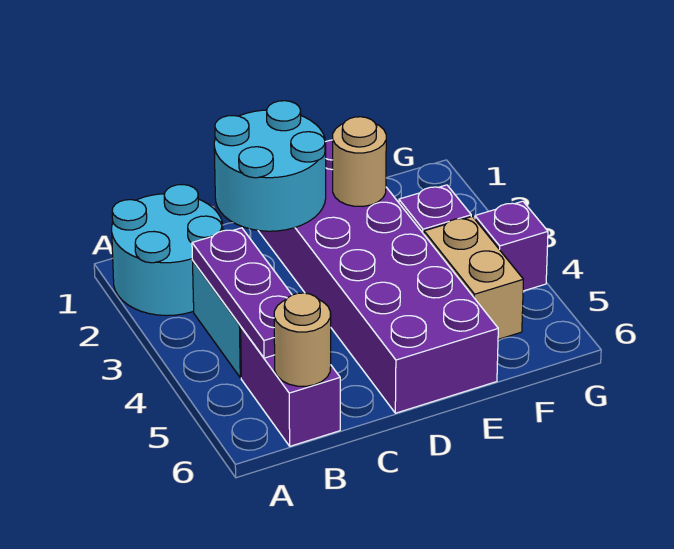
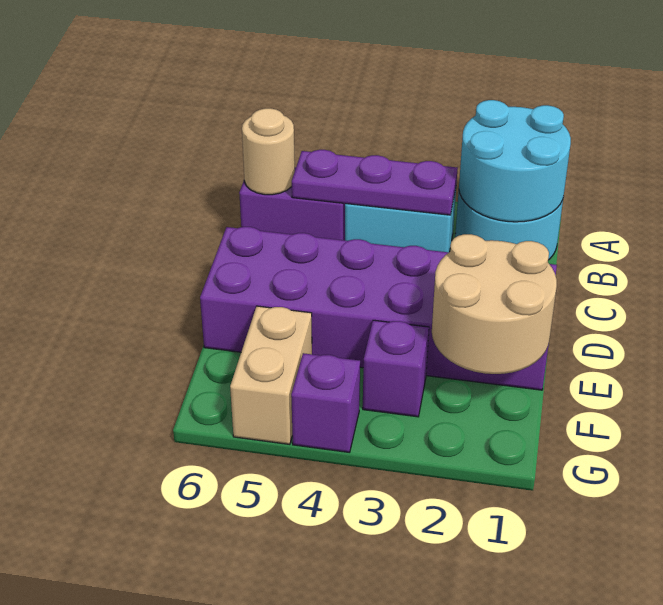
cyan 2x2 round brick [214,101,326,231] -> cyan 2x2 round brick moved to [459,100,571,222]
tan 1x1 round brick [333,117,386,207] -> tan 2x2 round brick [432,234,557,374]
tan 1x2 brick [424,216,523,339] -> tan 1x2 brick turned to [230,306,312,444]

